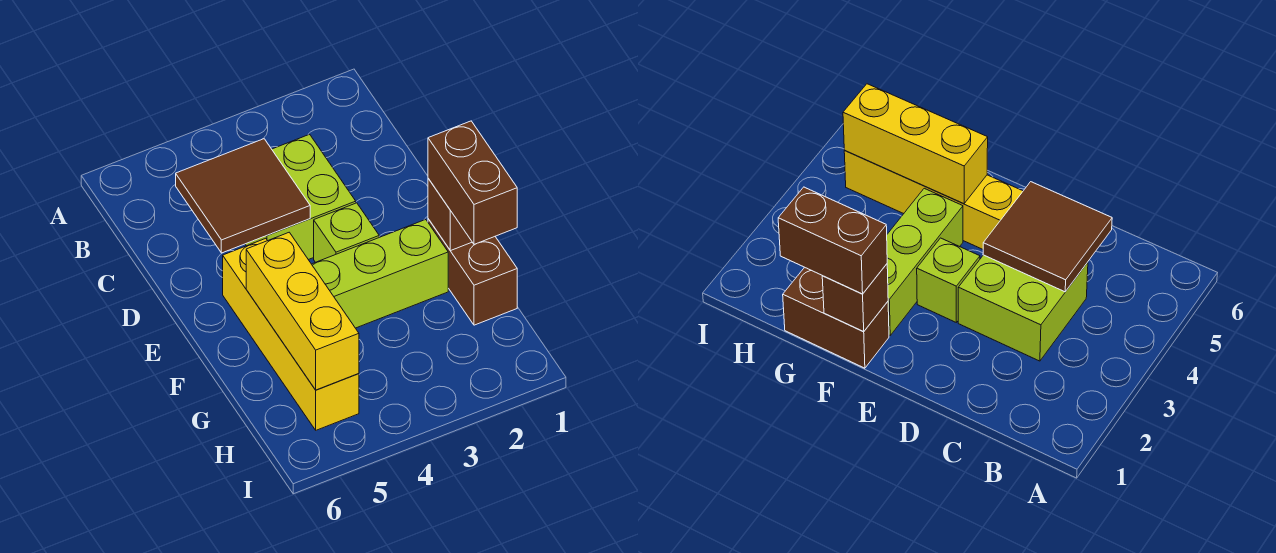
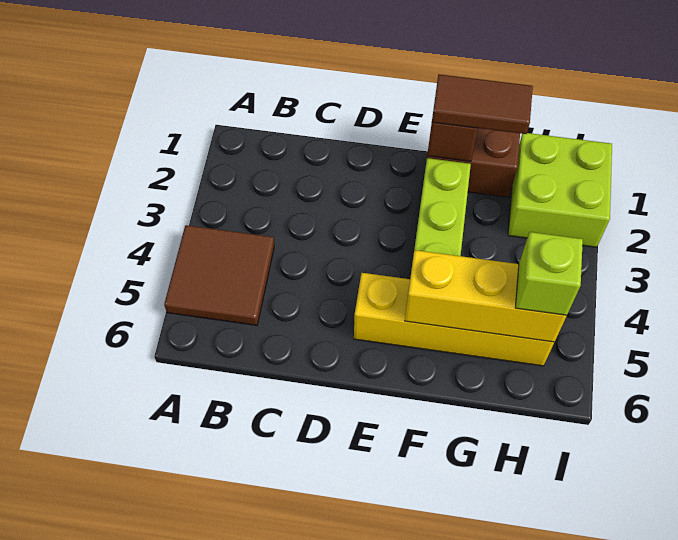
lime 2x2 brick [245,134,356,260] -> lime 2x2 brick moved to [508,133,612,247]
brown 2x2 tile [176,139,310,253] -> brown 2x2 tile moved to [164,225,274,325]
lime 1x1 brick [314,203,379,262] -> lime 1x1 brick moved to [515,232,583,316]
brown 1x2 brick [428,121,517,244] -> brown 1x2 tile [432,74,533,134]

